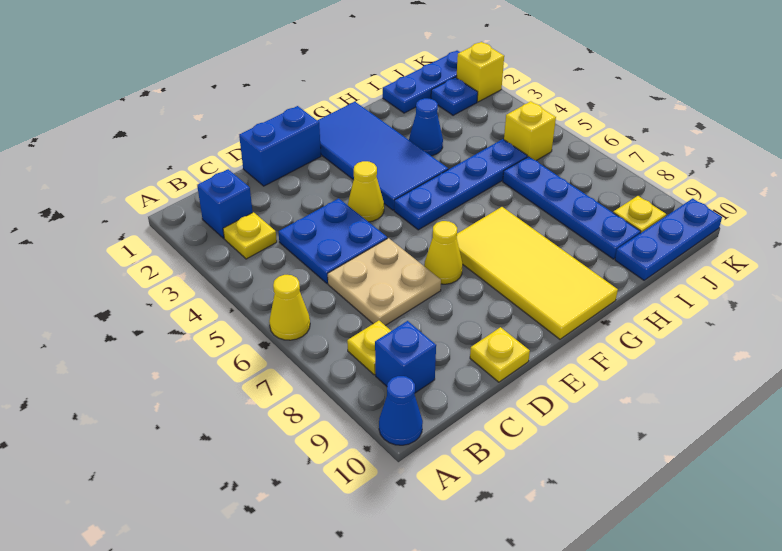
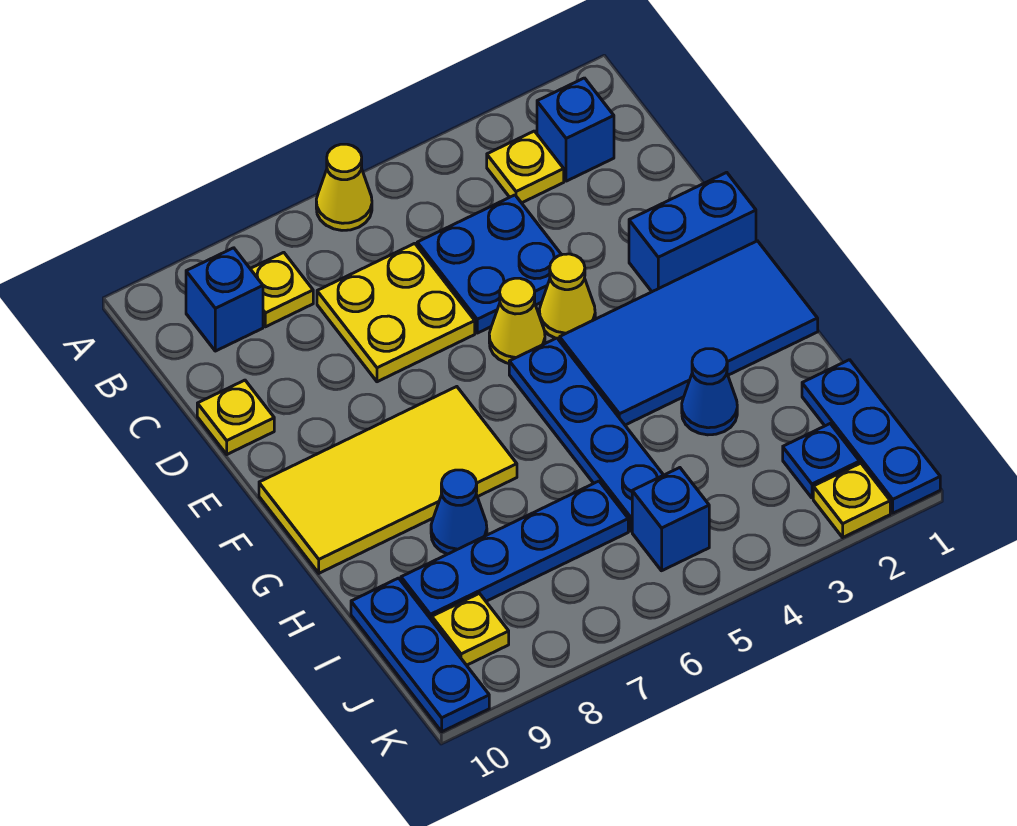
blue 1x1 cone [379,376,423,445] -> blue 1x1 cone moved to [431,470,487,554]
tan 2x2 plate [328,238,441,326] -> yellow 2x2 plate [317,243,475,382]
blue 1x2 brick [239,106,321,186] -> blue 1x2 brick turned to [629,172,756,292]
yellow 1x1 cone [424,221,463,284] -> yellow 1x1 cone moved to [489,278,545,363]
yellow 1x1 brick [504,101,556,161] -> blue 1x1 brick [632,468,709,571]
yellow 1x1 brick [456,42,504,102] -> yellow 1x1 plate [813,463,890,537]

